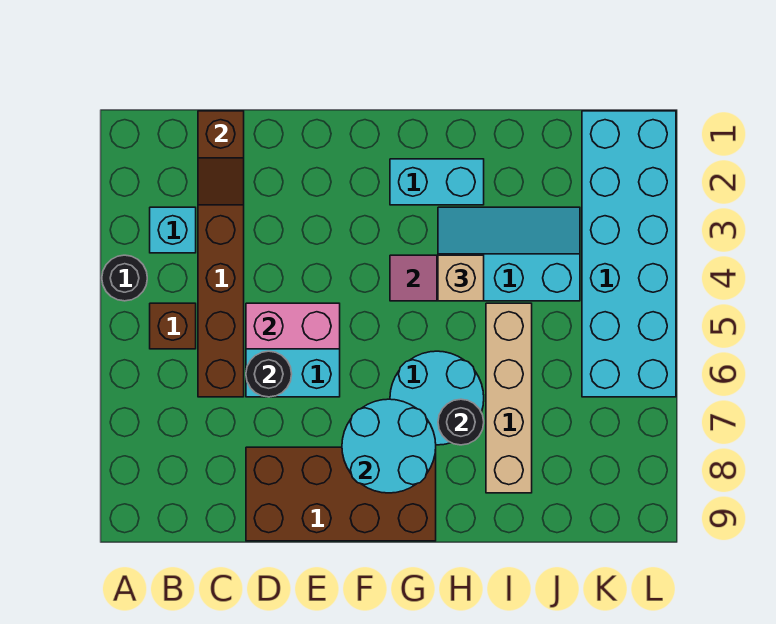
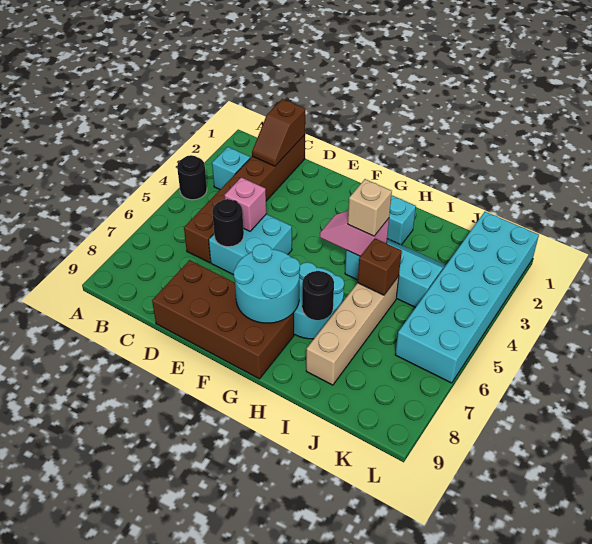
brown 1x1 brick [150,303,196,349] -> brown 1x1 brick moved to [358,239,402,295]
pink 1x2 brick [246,303,340,349] -> pink 1x1 brick [225,177,266,231]

